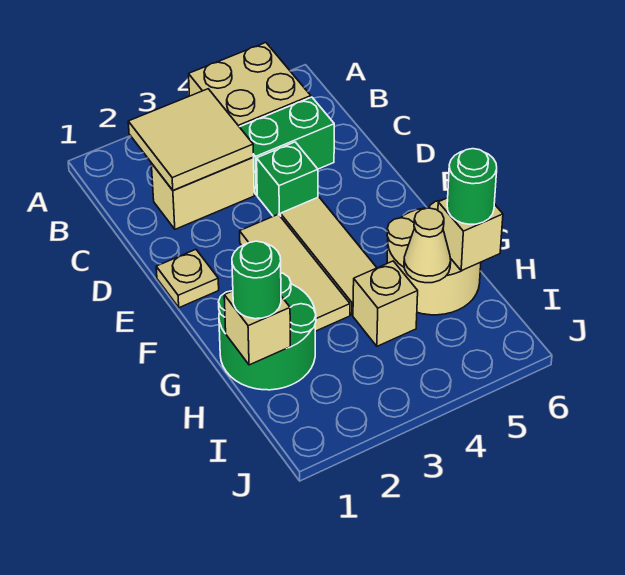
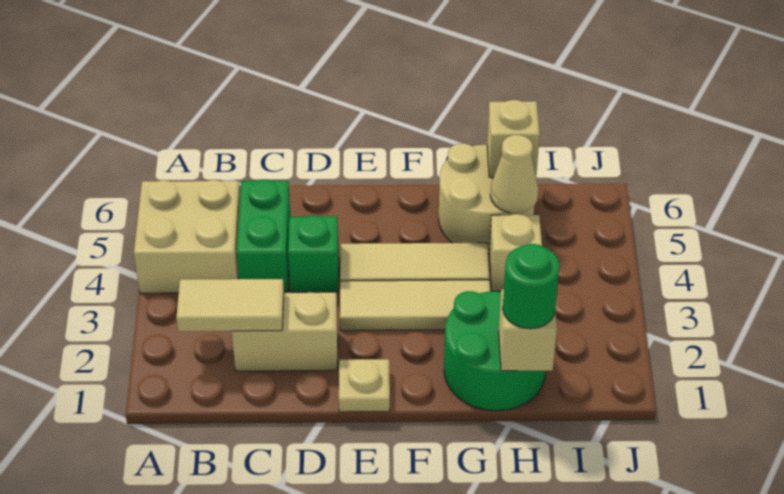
tan 2x2 tile [128,89,254,190] -> tan 1x2 tile [176,279,284,331]
tan 1x2 brick [151,158,254,229] -> tan 1x2 brick turned to [232,292,338,371]
green 1x1 round brick [447,149,497,224] -> none

